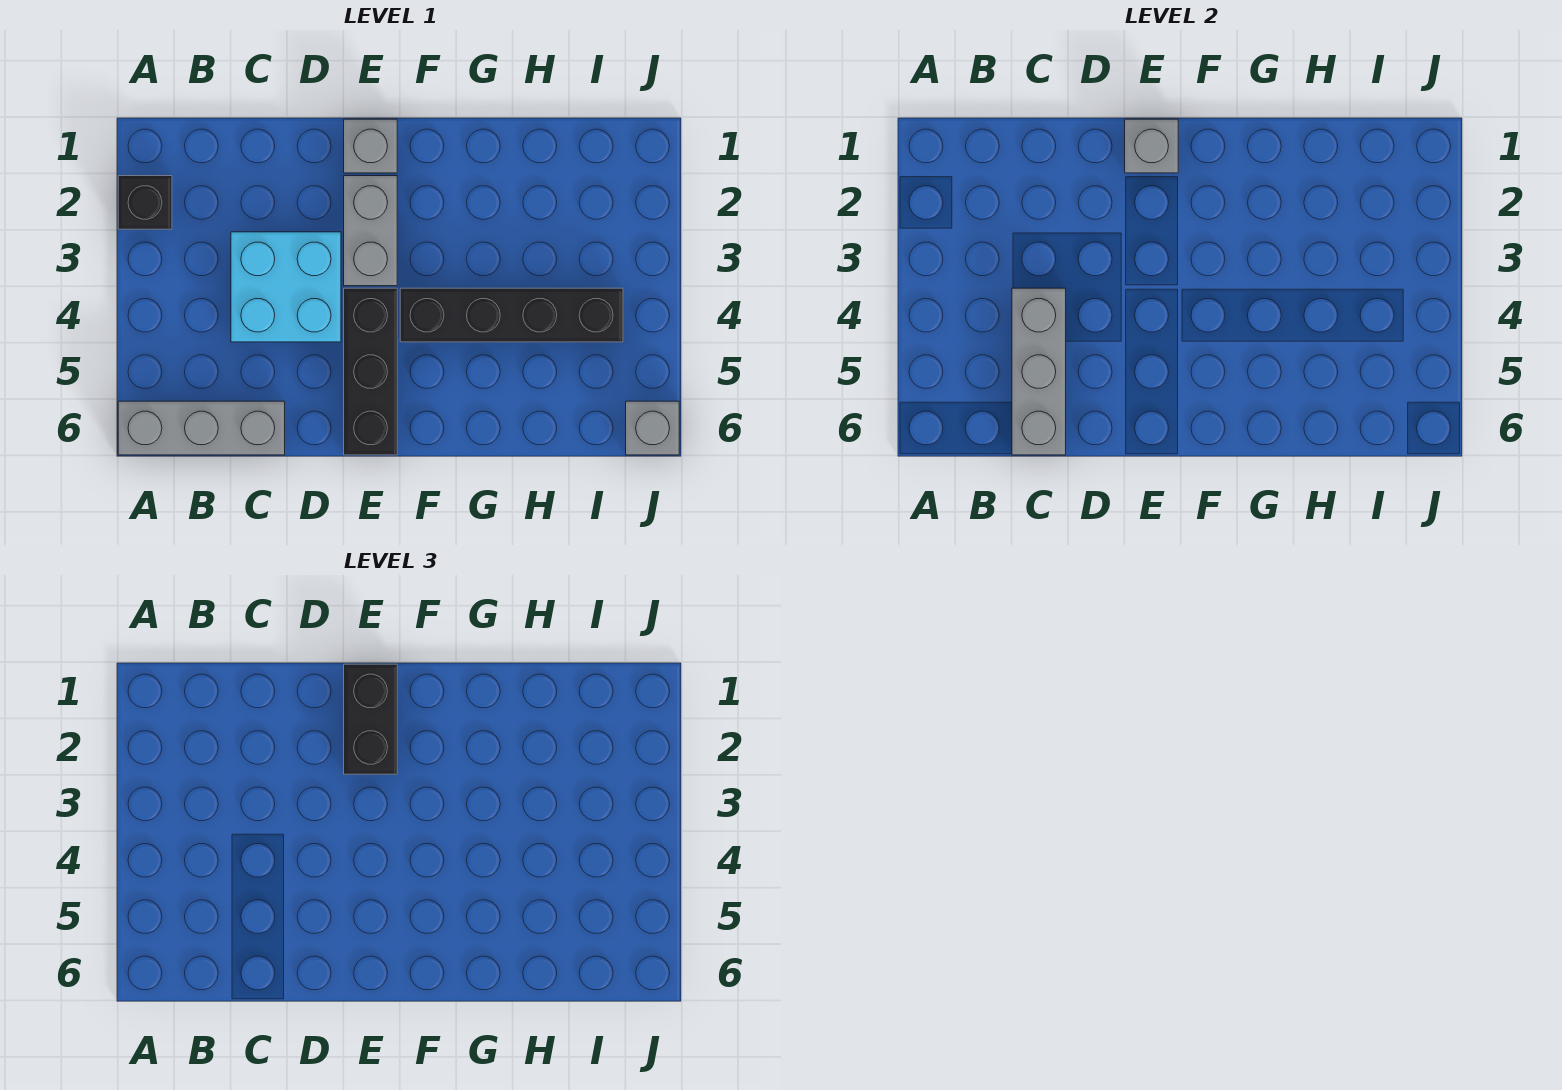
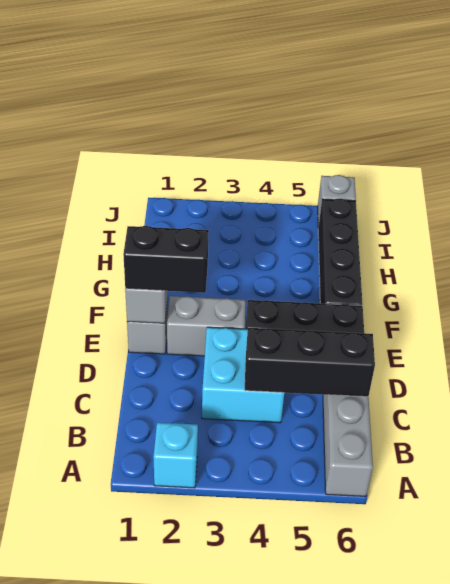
black 1x1 brick [118,176,172,229] -> cyan 1x1 brick [153,422,198,488]
grey 1x3 brick [1012,288,1066,455] -> black 1x3 brick [245,328,375,397]
black 1x4 brick [400,288,623,342] -> black 1x4 brick moved to [318,199,363,306]

